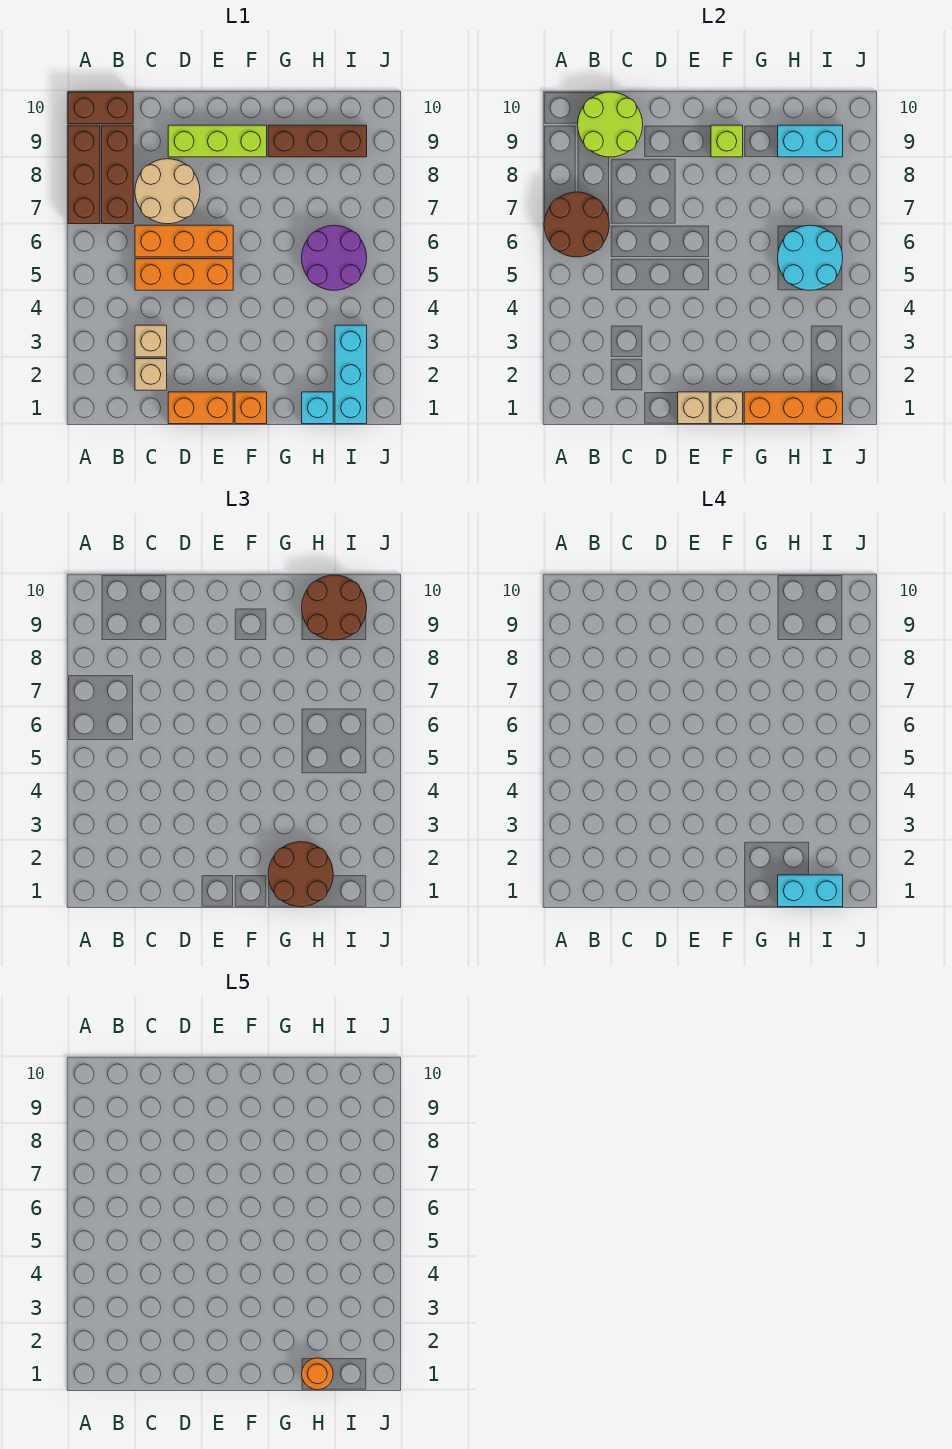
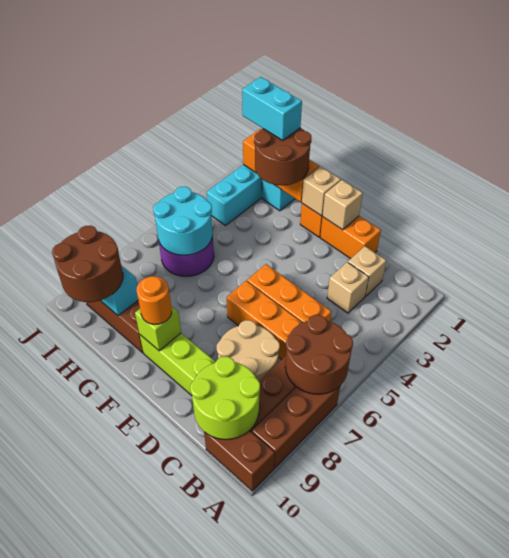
orange 1x1 round brick [302,1358,333,1390] -> orange 1x1 round brick moved to [137,276,172,324]

